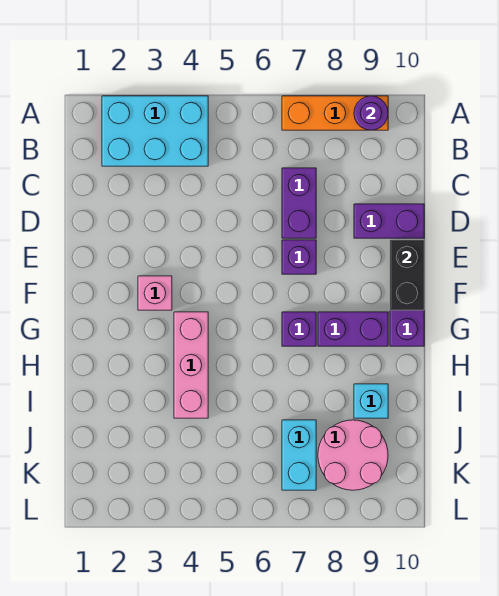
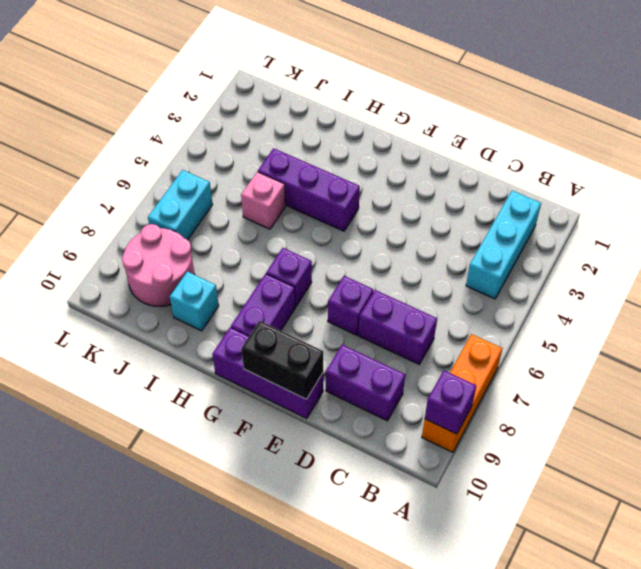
cyan 2x3 brick [102,96,208,166] -> cyan 1x3 brick [466,191,541,299]
purple 1x1 round brick [354,96,388,130] -> purple 1x1 brick [425,371,476,434]
purple 1x2 brick [354,204,424,238] -> purple 1x2 brick turned to [326,344,405,421]
pink 1x1 brick [138,276,172,310] -> pink 1x1 brick moved to [241,172,286,229]
pink 1x3 brick [174,312,208,418] -> purple 1x3 brick [258,148,360,231]
cyan 1x2 brick [282,420,316,490] -> cyan 1x2 brick turned to [148,170,213,240]

